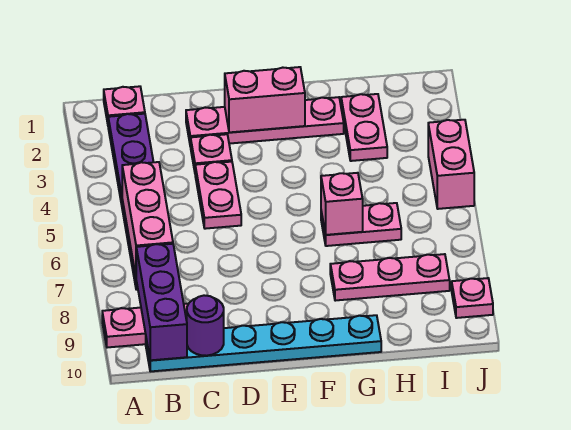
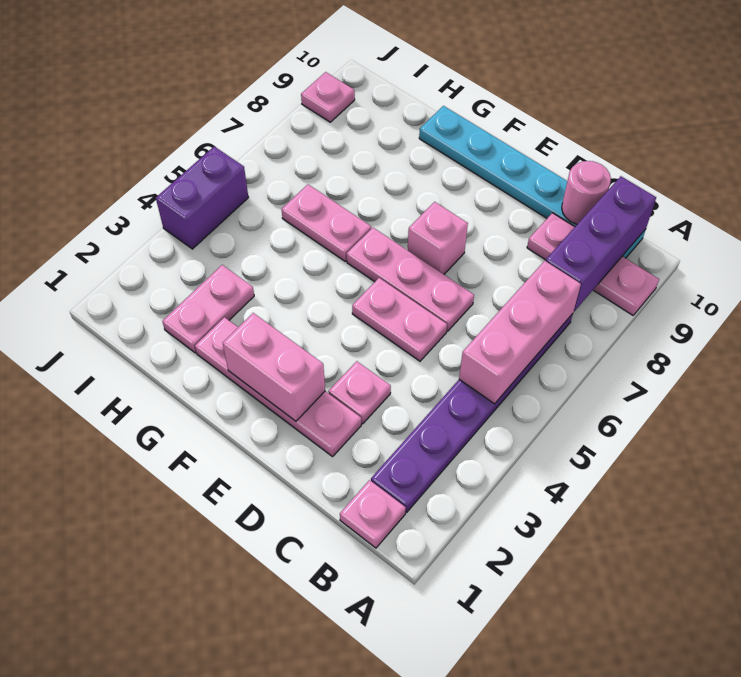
purple 1x1 round brick [187,295,224,356] -> pink 1x1 round brick [562,161,611,224]
pink 1x2 plate [195,162,241,229] -> pink 1x2 plate turned to [352,278,447,361]
pink 1x1 brick [321,173,363,235] -> pink 1x1 brick moved to [408,202,468,274]
pink 1x3 plate [330,254,450,301] -> pink 1x3 plate moved to [347,228,474,331]
pink 1x2 brick [428,120,474,209] -> purple 1x2 brick [156,147,248,249]

